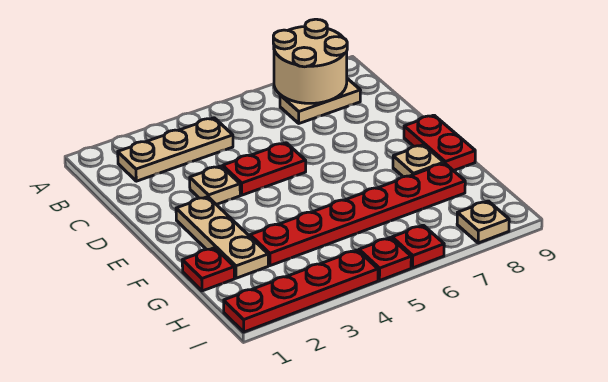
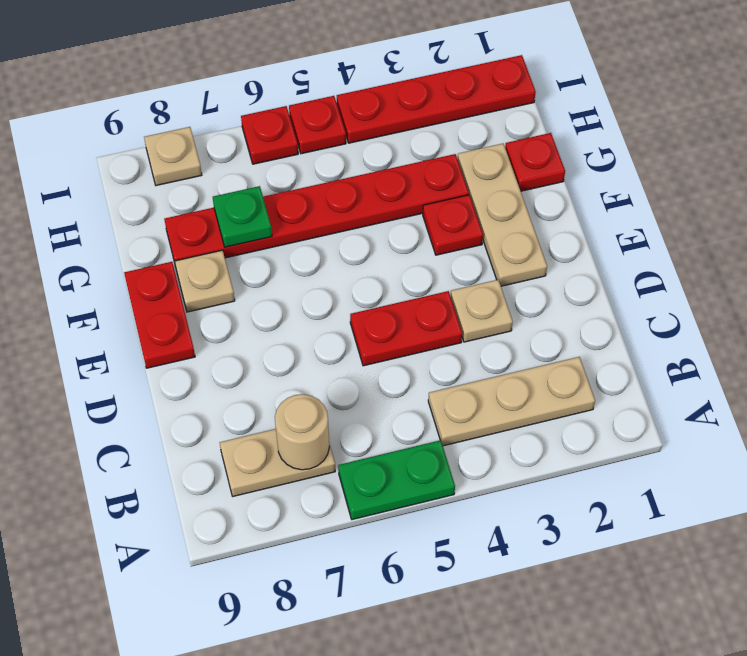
none -> green 1x2 plate [338,440,455,520]
tan 2x2 round brick [273,19,347,103] -> tan 1x1 round brick [275,394,329,470]
none -> red 1x1 plate [423,195,483,255]
none -> green 1x1 plate [213,186,272,247]

